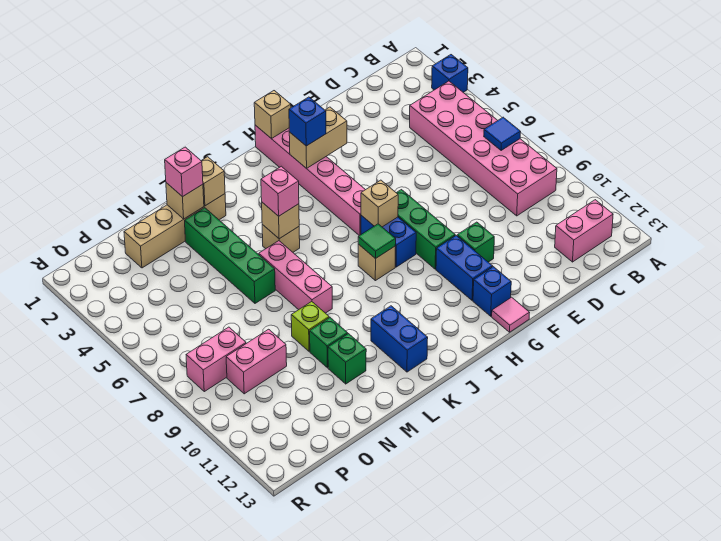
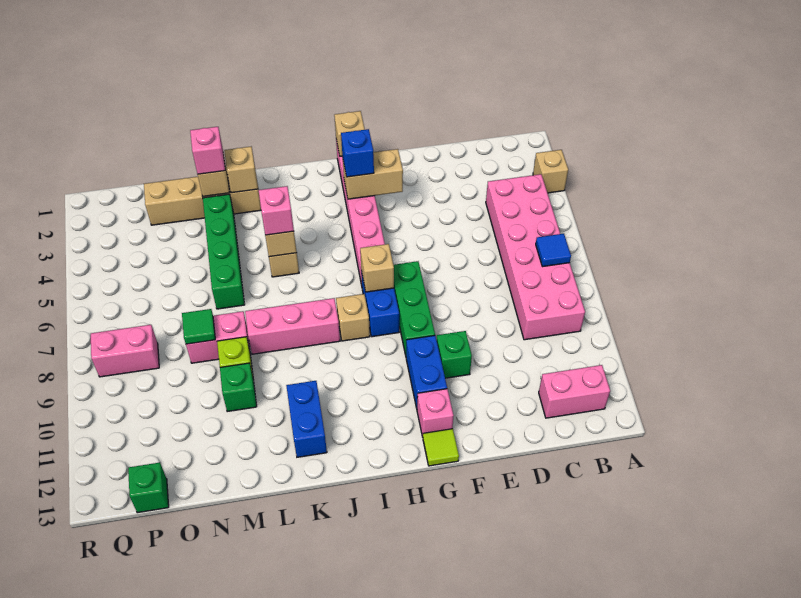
blue 1x1 brick [432,55,468,92] -> tan 1x1 brick [533,150,568,193]
blue 1x1 brick [473,267,511,316] -> pink 1x1 brick [417,389,454,437]
pink 1x1 tile [492,297,530,332] -> lime 1x1 tile [423,429,459,466]
green 1x1 tile [358,224,396,259] -> green 1x1 tile moved to [182,309,215,344]
pink 1x3 brick [259,241,332,313] -> pink 1x3 brick turned to [245,298,340,354]
green 1x1 brick [328,334,366,384] -> green 1x1 brick moved to [128,463,169,513]
pink 1x2 brick [226,329,287,394] -> pink 1x2 brick moved to [186,311,250,363]

